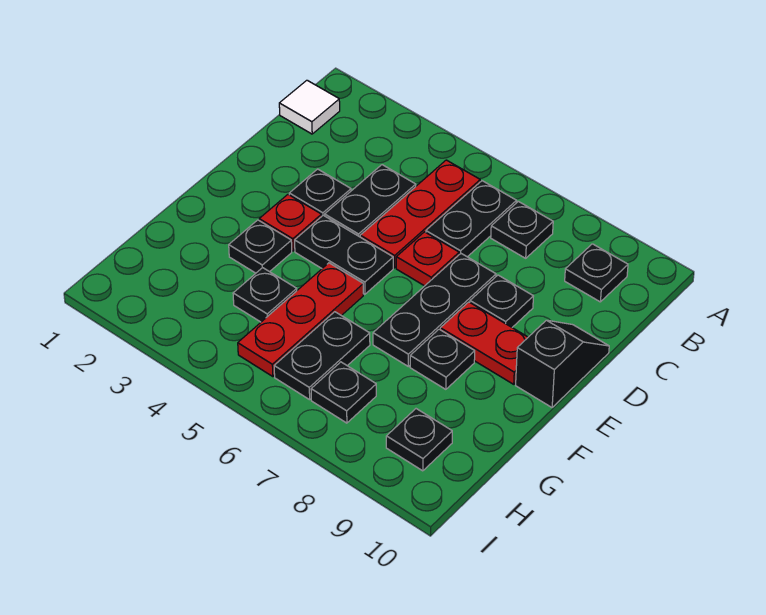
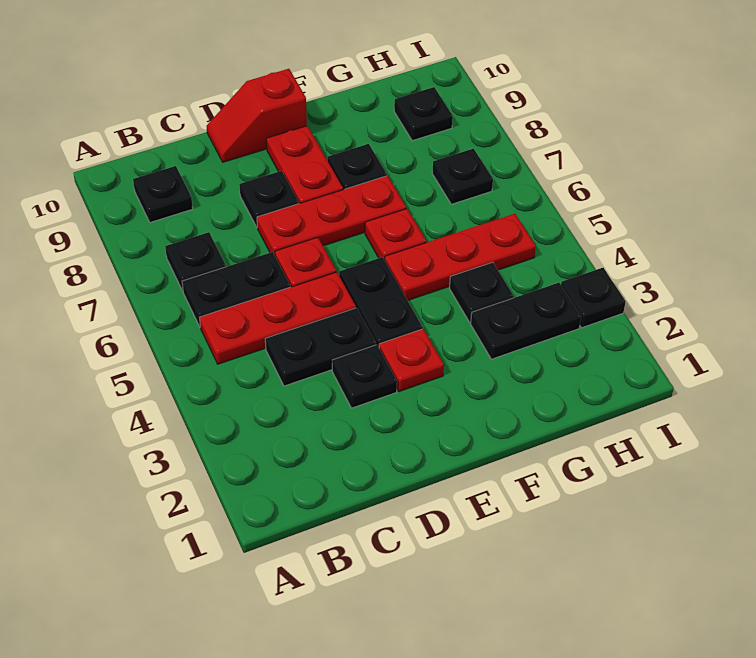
white 1x1 tile [279,80,340,134] -> none
black 1x3 plate [373,254,496,366] -> red 1x3 plate [257,176,406,255]
black 1x2 slope [516,320,609,407] -> red 1x2 slope [207,69,307,162]
black 1x1 plate [229,220,292,273] -> black 1x1 plate moved to [561,268,626,328]
none -> red 1x1 plate [365,209,426,260]
black 1x2 plate [274,312,370,400] -> black 1x2 plate moved to [471,283,581,359]

